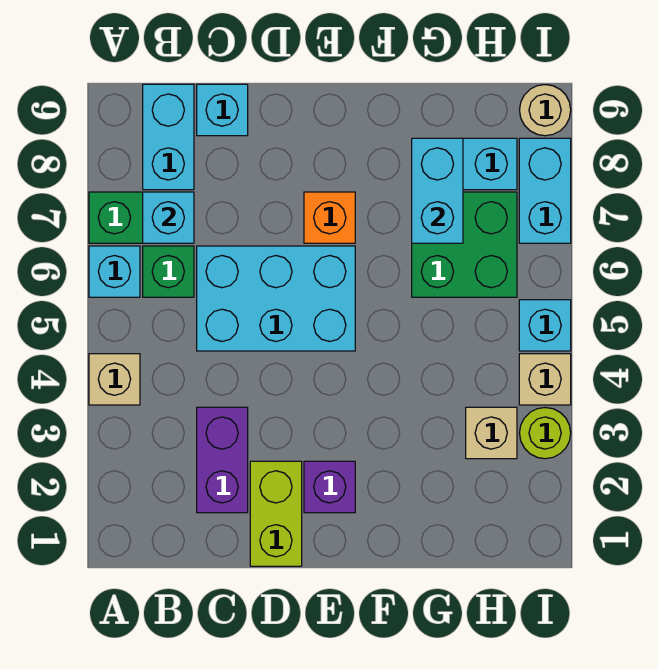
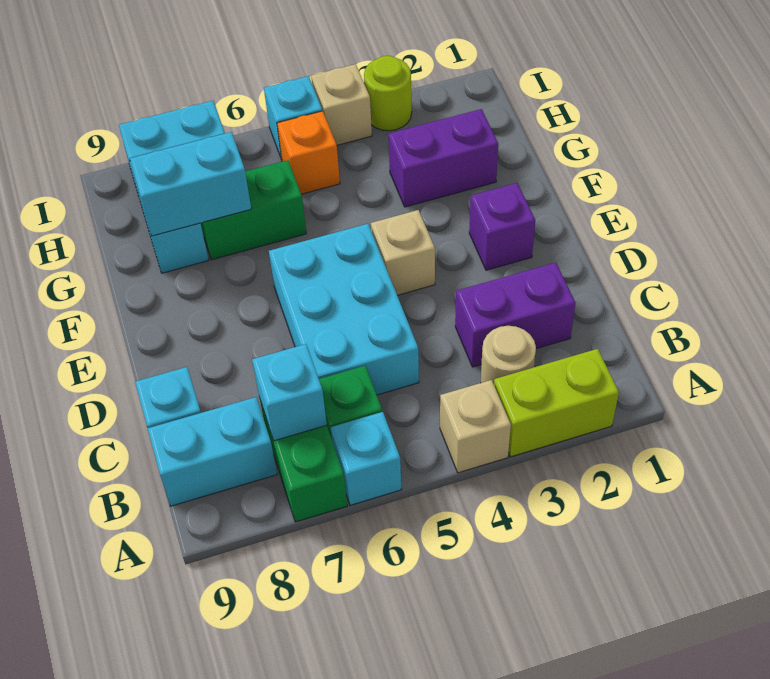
lime 1x2 brick [250,461,302,566] -> lime 1x2 brick moved to [494,349,619,457]
orange 1x1 brick [304,192,355,243] -> orange 1x1 brick moved to [277,111,340,194]
none -> purple 1x2 brick [388,109,498,207]
green 2x2 brick [412,192,517,297] -> green 1x2 brick [201,160,306,260]
tan 1x1 brick [466,407,517,459] -> tan 1x1 brick moved to [371,210,435,295]
tan 1x1 round brick [520,85,571,136] -> tan 1x1 round brick moved to [481,326,536,384]

